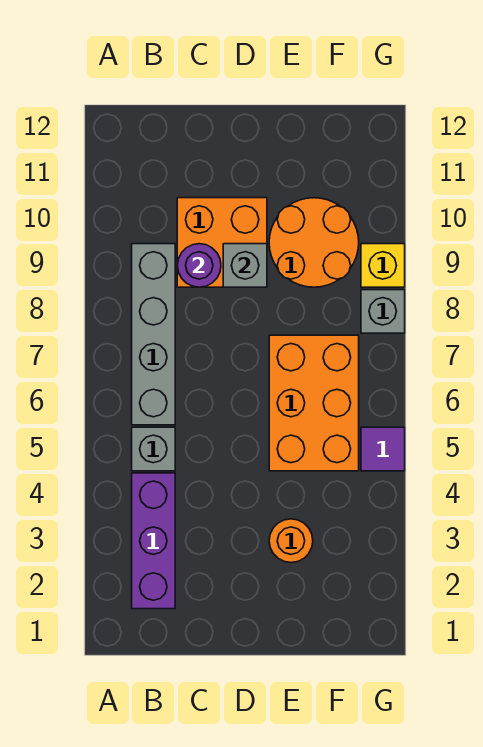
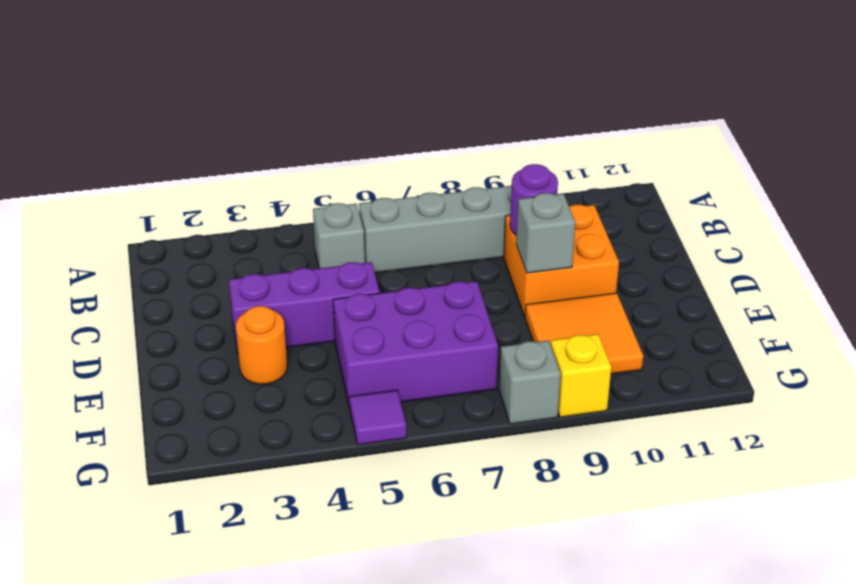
purple 1x3 brick [132,473,175,609] -> purple 1x3 brick moved to [229,262,380,352]
orange 2x3 brick [269,335,359,471] -> purple 2x3 brick [333,281,498,408]
orange 2x2 round brick [269,198,359,287] -> orange 2x2 tile [525,293,643,374]

